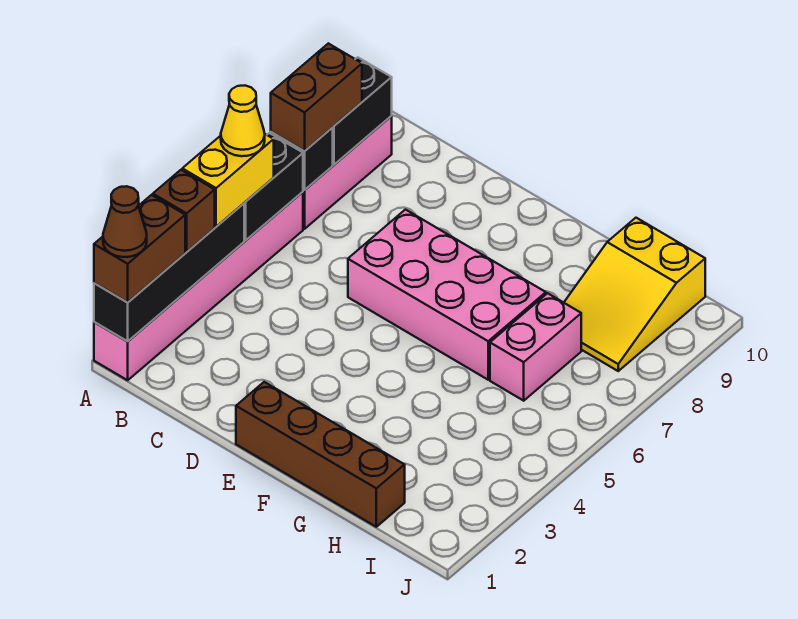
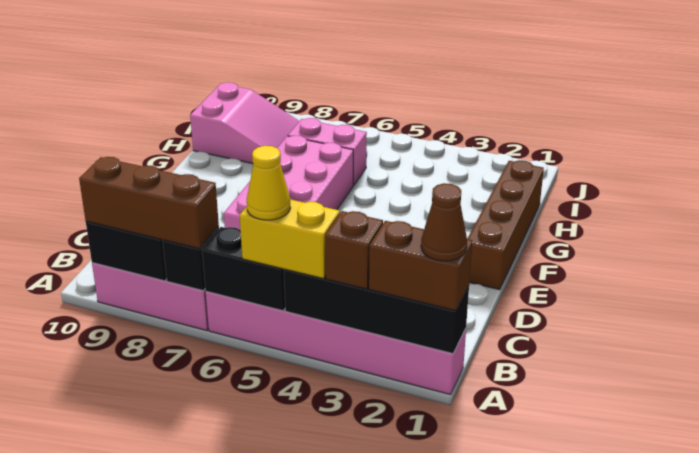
brown 1x2 brick [271,43,362,151] -> brown 1x3 brick [79,157,219,249]
yellow 2x3 slope [564,218,705,371] -> pink 2x3 slope [190,82,299,164]

